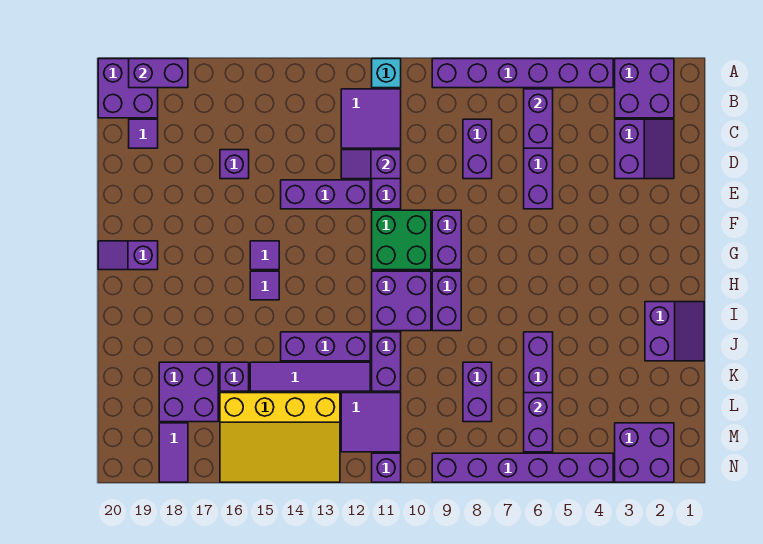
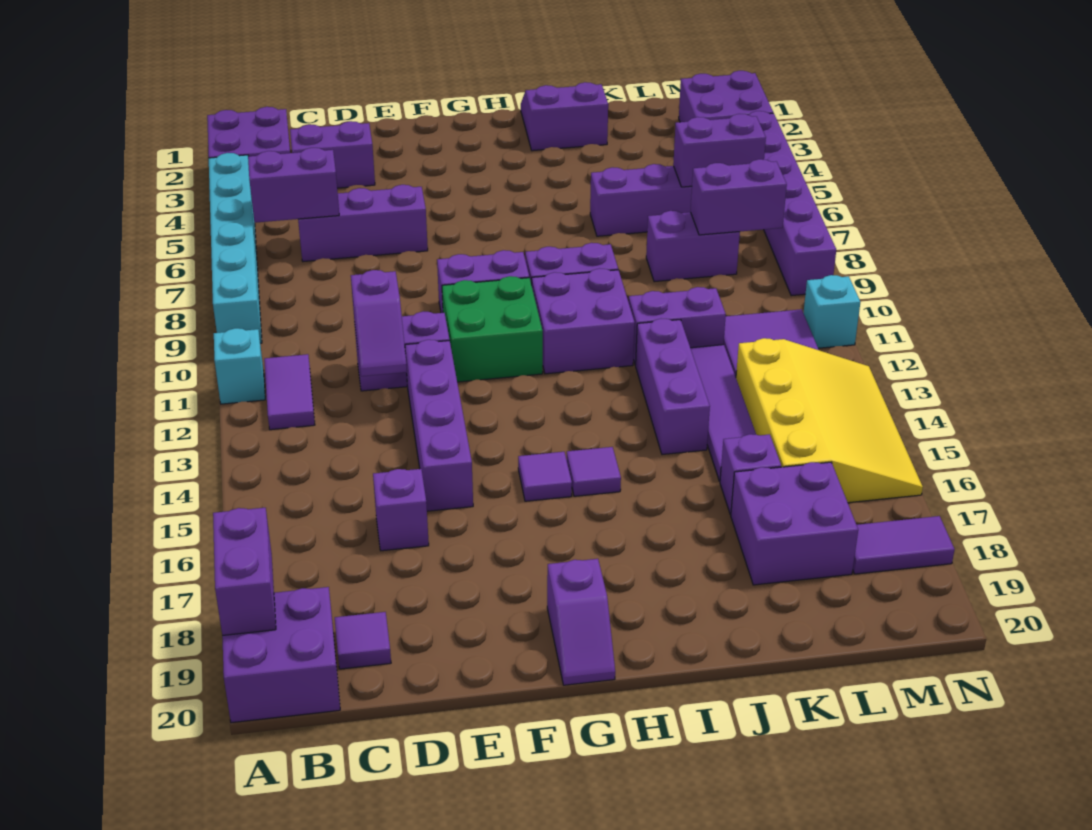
purple 1x6 brick [432,59,613,88] -> cyan 1x6 brick [209,153,262,343]
purple 2x2 tile [341,89,401,148] -> purple 1x2 tile [264,354,315,430]
purple 1x2 brick [463,119,492,179] -> purple 1x2 brick moved to [691,159,787,235]
purple 1x3 brick [281,180,370,209] -> purple 1x4 brick [405,340,473,511]
purple 1x1 brick [372,453,401,482] -> cyan 1x1 brick [804,275,860,348]

